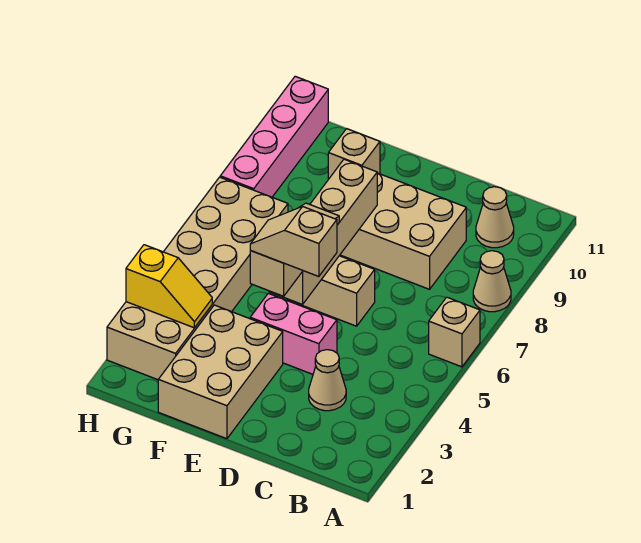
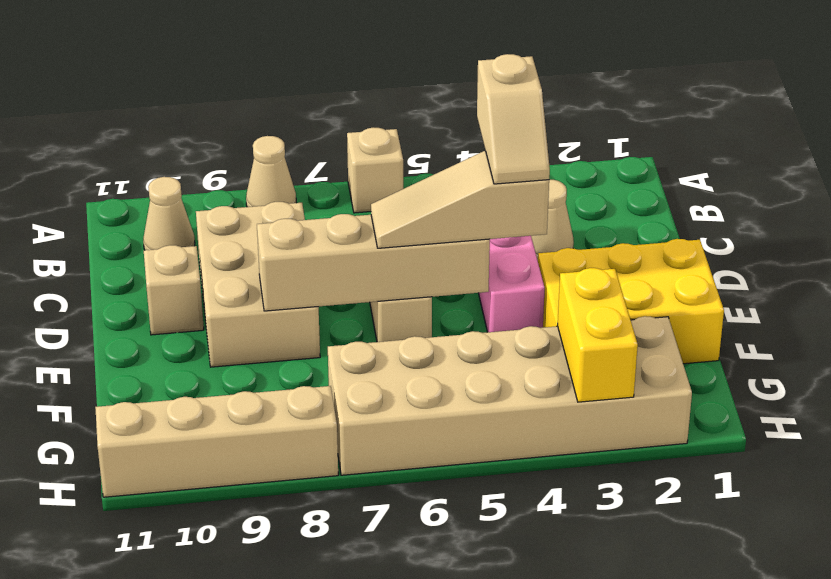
tan 2x3 brick [158,305,283,439] -> yellow 2x3 brick [538,239,724,364]
tan 1x1 brick [328,129,380,179] -> tan 1x1 brick moved to [144,245,204,335]
yellow 1x2 slope [126,245,212,328] -> yellow 1x2 brick [558,268,638,402]
pink 1x4 brick [220,76,328,197] -> tan 1x4 brick [95,386,338,497]

